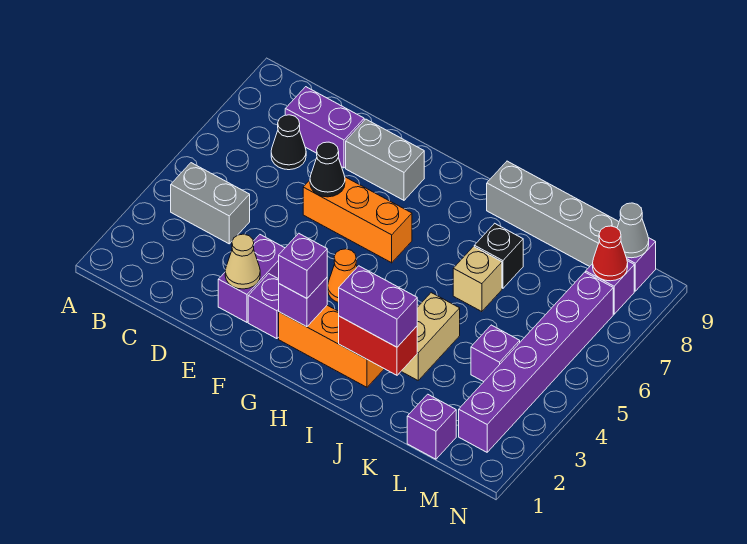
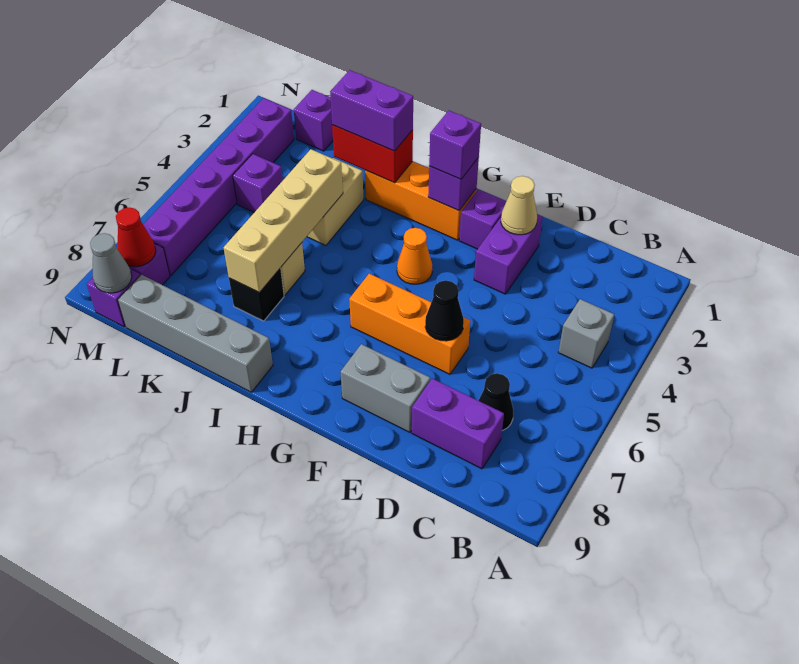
grey 1x2 brick [171,163,250,244] -> grey 1x1 brick [558,299,614,368]
none -> tan 1x4 brick [224,149,343,293]

